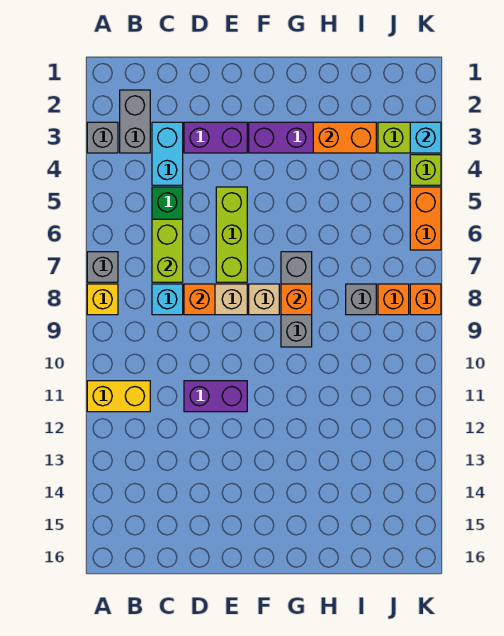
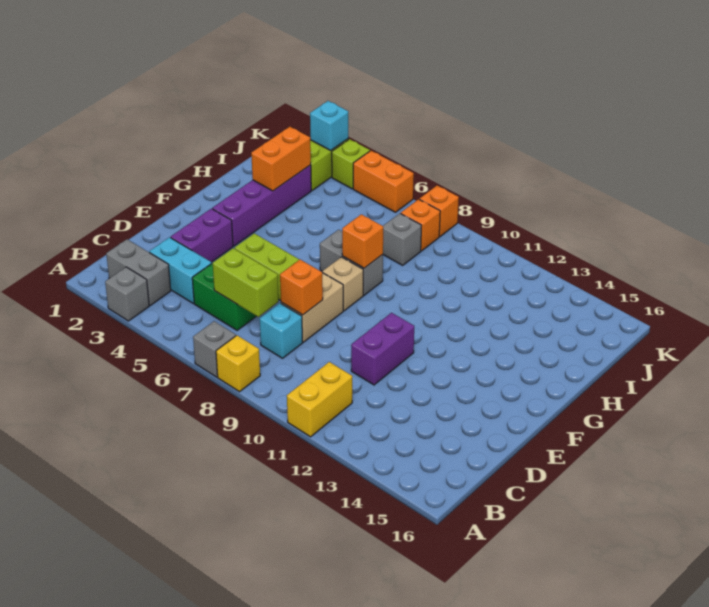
grey 1x3 brick [281,252,312,347] -> grey 1x2 brick [320,230,383,295]

